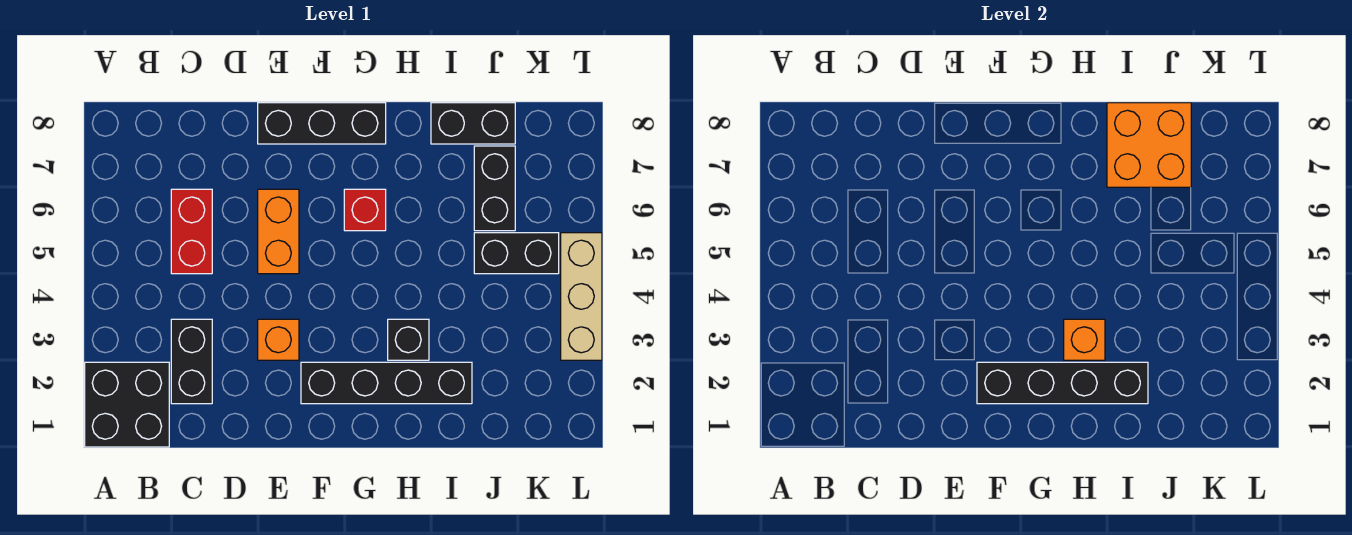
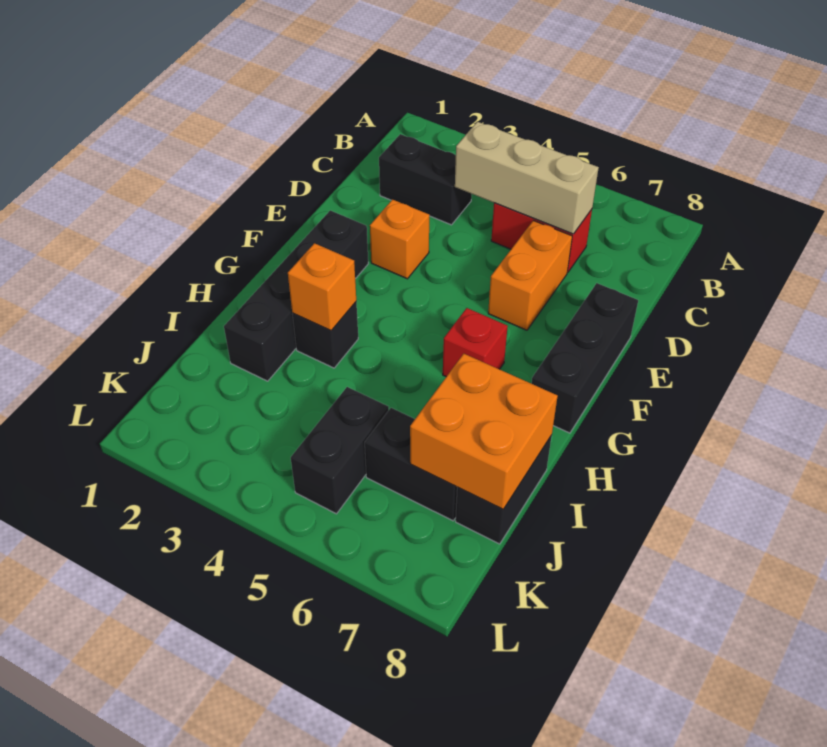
black 2x2 brick [85,362,169,447] -> none
orange 1x2 brick [258,189,299,274] -> orange 1x2 brick turned to [488,220,572,330]
black 1x4 brick [977,362,1148,404] -> none
tan 1x3 brick [561,233,602,360] -> tan 1x3 brick moved to [455,122,599,234]

